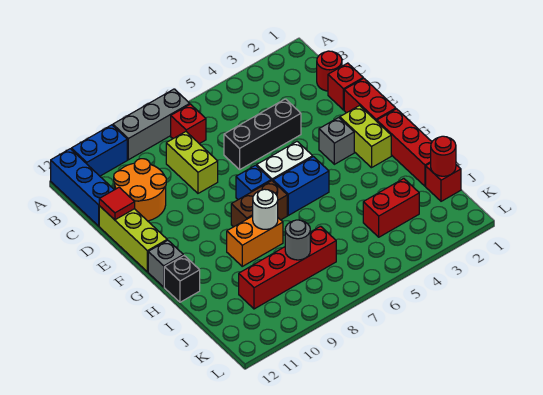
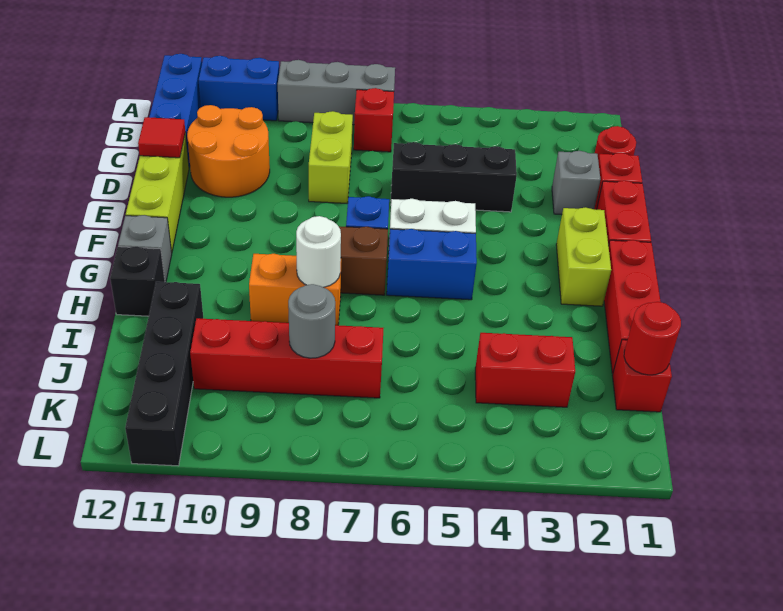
grey 1x1 brick [319,118,354,164] -> grey 1x1 brick moved to [552,151,600,215]
none -> black 1x4 brick [125,282,203,466]

